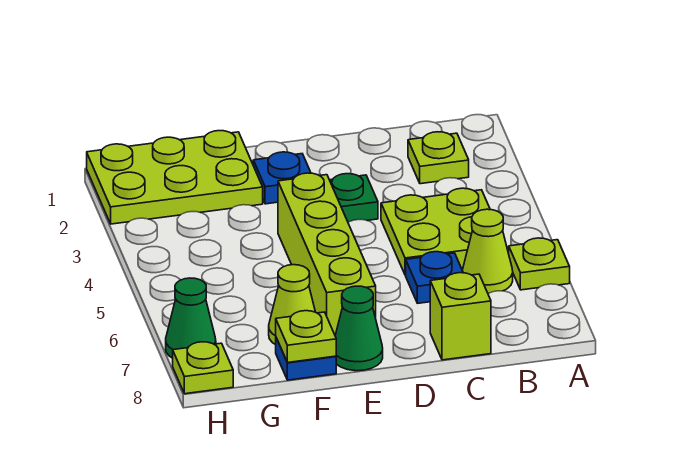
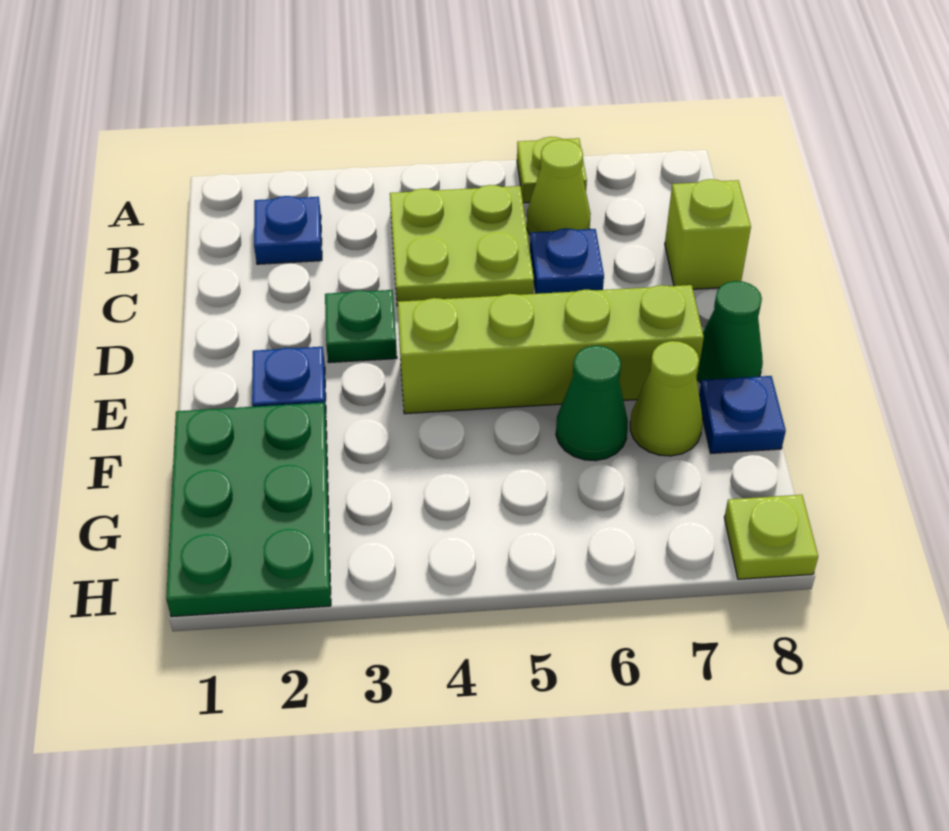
lime 1x1 plate [408,132,469,184] -> blue 1x1 plate [254,196,322,264]
lime 2x3 plate [87,131,263,224] -> green 2x3 plate [166,402,331,617]
lime 1x1 plate [276,311,336,363] -> none
green 1x1 cone [166,278,216,358] -> green 1x1 cone moved to [556,346,628,461]

